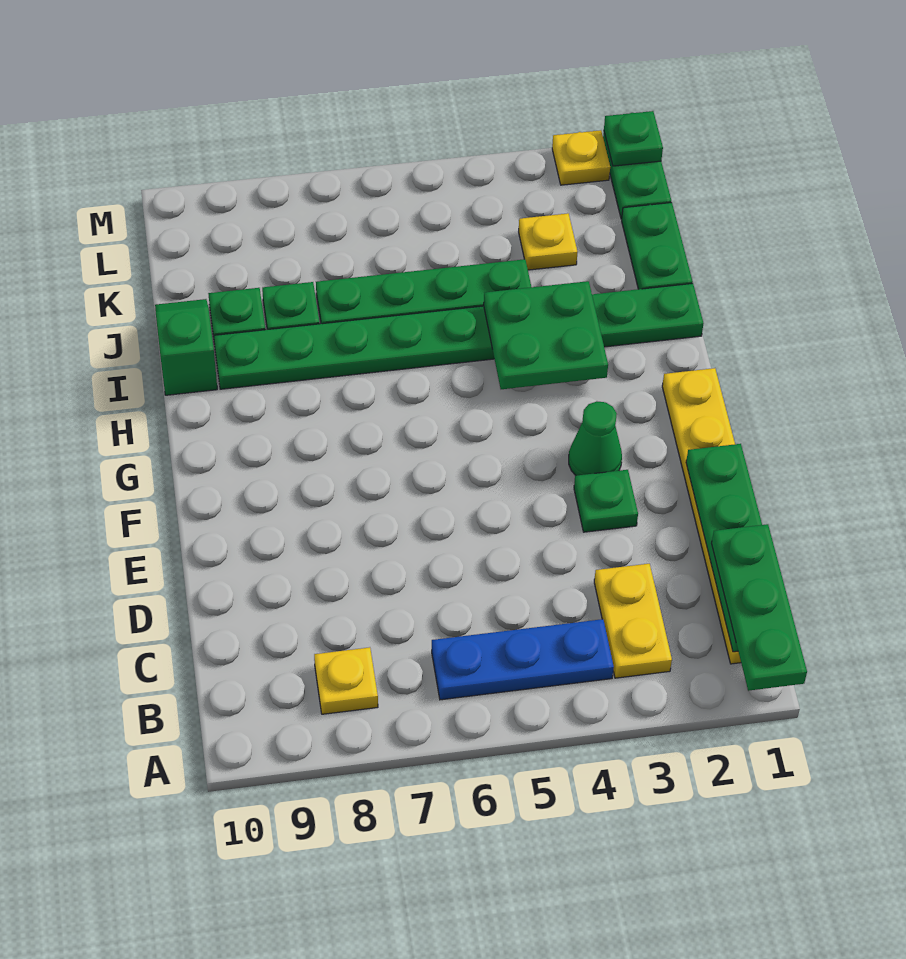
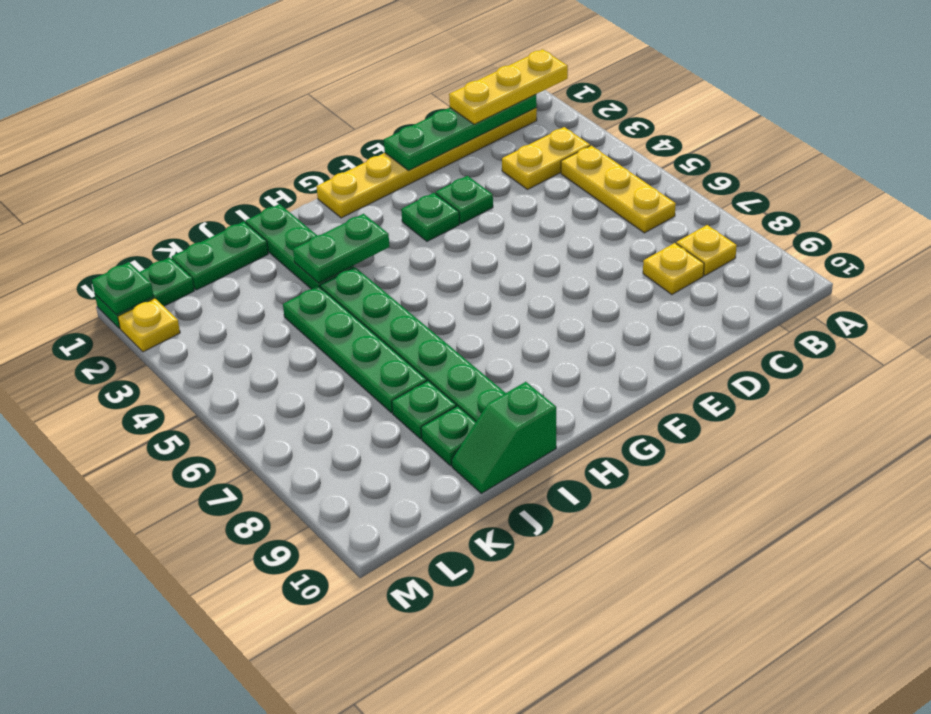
green 1x3 plate [711,524,807,691] -> yellow 1x3 plate [449,49,568,124]
blue 1x3 plate [432,619,614,700] -> yellow 1x3 plate [561,146,676,233]
green 1x1 cone [569,401,622,476] -> green 1x1 plate [401,193,460,241]
green 2x2 plate [484,281,608,389] -> green 1x2 plate [293,214,389,283]
yellow 1x1 plate [519,213,578,270] -> yellow 1x1 plate moved to [643,243,704,295]

